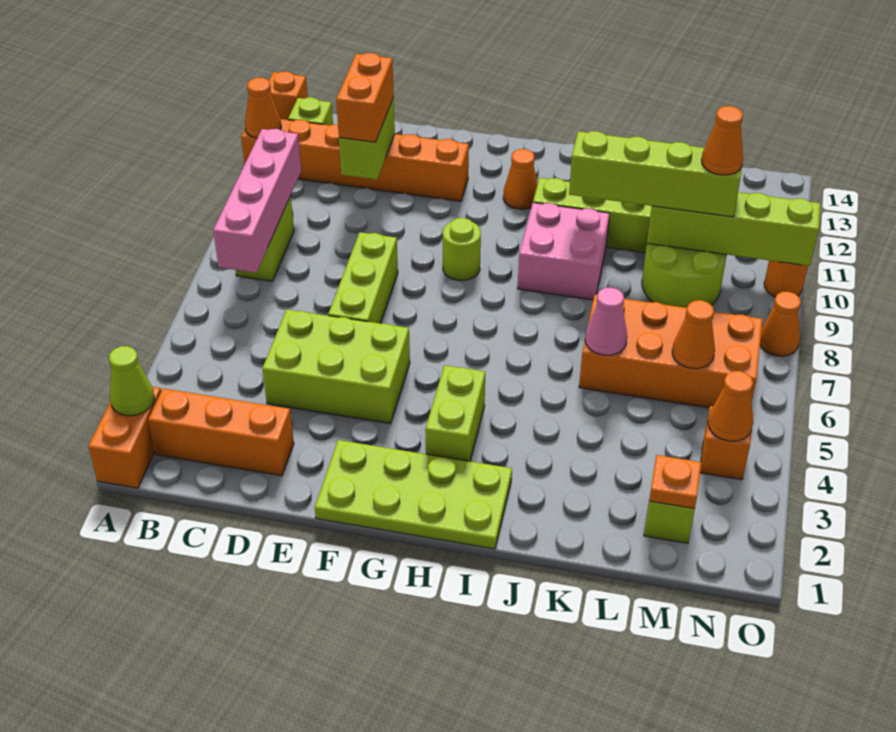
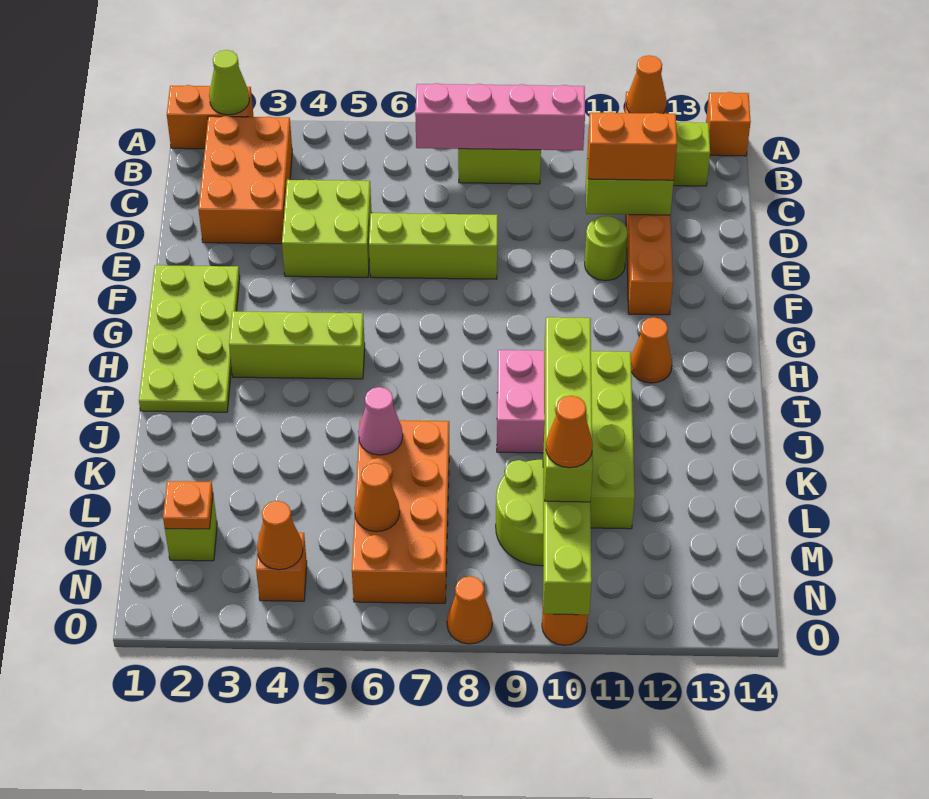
orange 1x3 brick [148,388,294,476] -> orange 2x3 brick [198,116,292,244]
lime 2x3 brick [262,310,410,423] -> lime 2x2 brick [282,180,372,277]
lime 1x1 round brick [443,218,481,280] -> lime 1x1 round brick moved to [585,216,628,281]
lime 1x2 brick [425,365,485,461] -> lime 1x3 brick [229,311,365,379]

